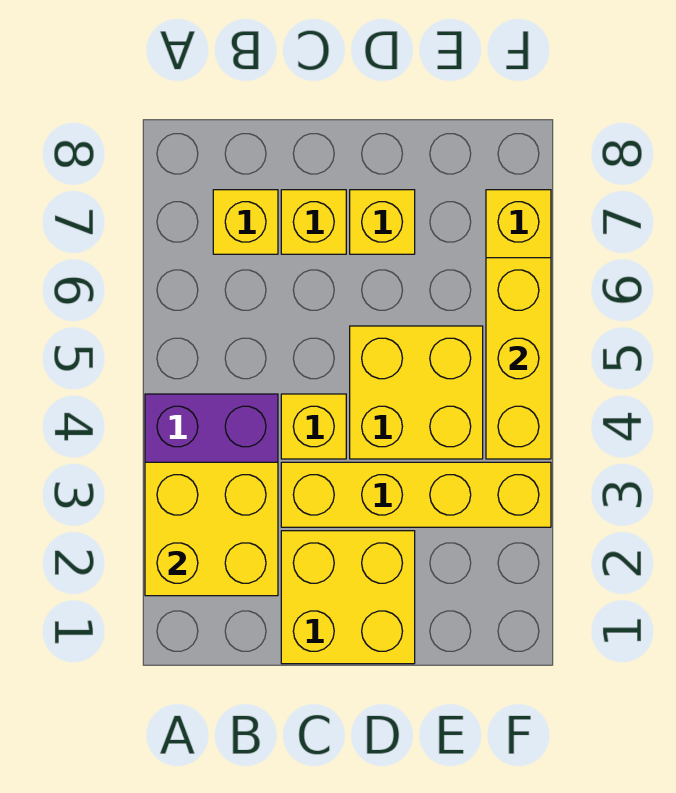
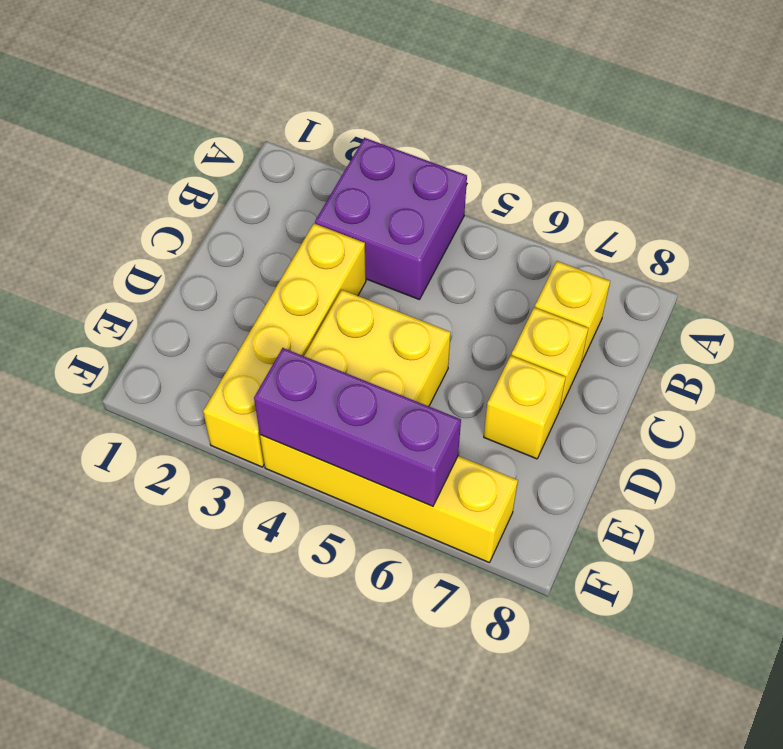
yellow 2x2 brick [145,462,278,596] -> none
yellow 2x2 brick [281,531,415,664] -> none
yellow 1x1 brick [281,394,346,459] -> none
yellow 1x3 brick [486,258,551,459] -> purple 1x3 brick [254,348,461,506]

